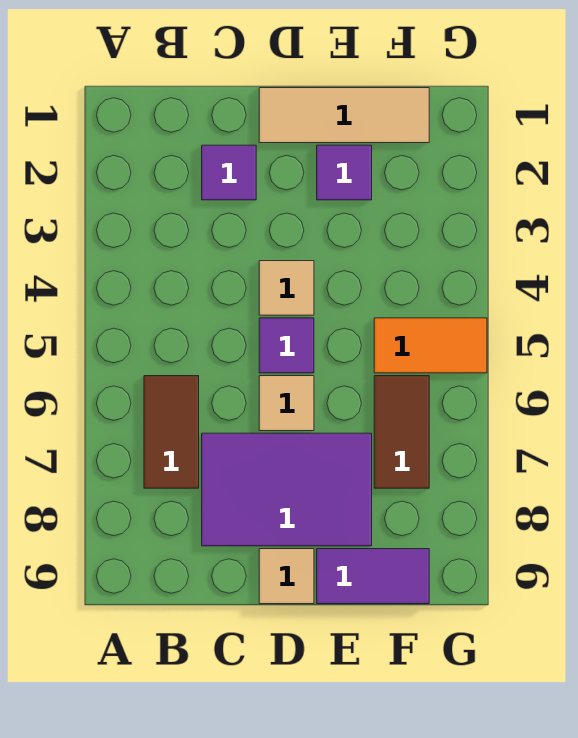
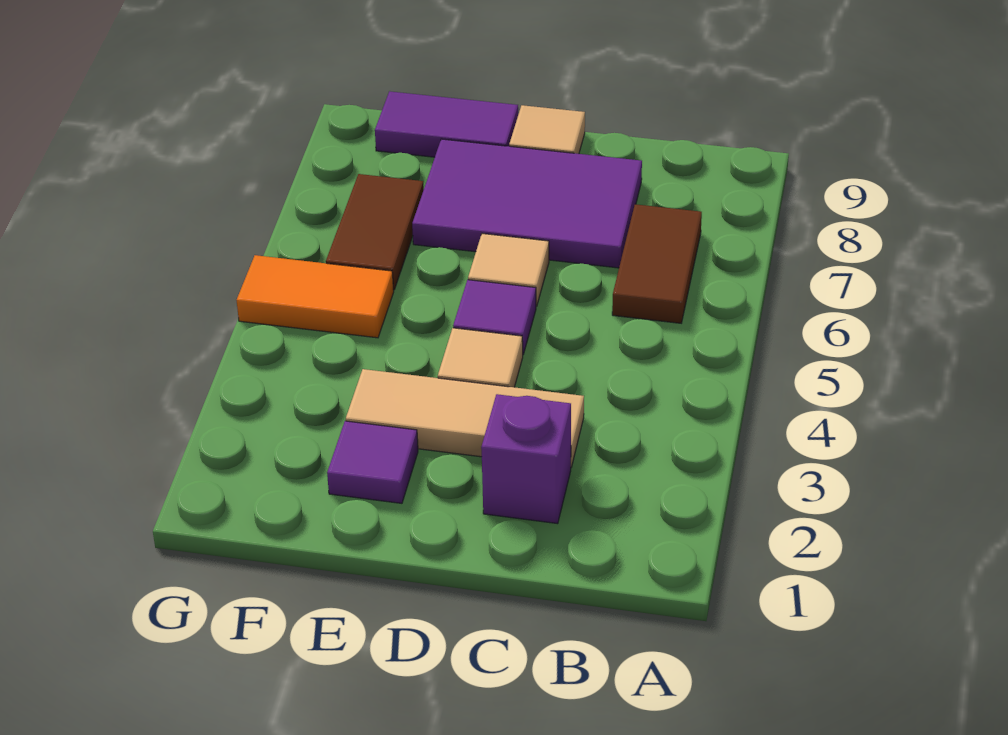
purple 1x1 tile [202,145,256,200] -> purple 1x1 brick [481,394,571,524]
tan 1x3 tile [259,88,429,143] -> tan 1x3 tile moved to [346,369,584,467]

